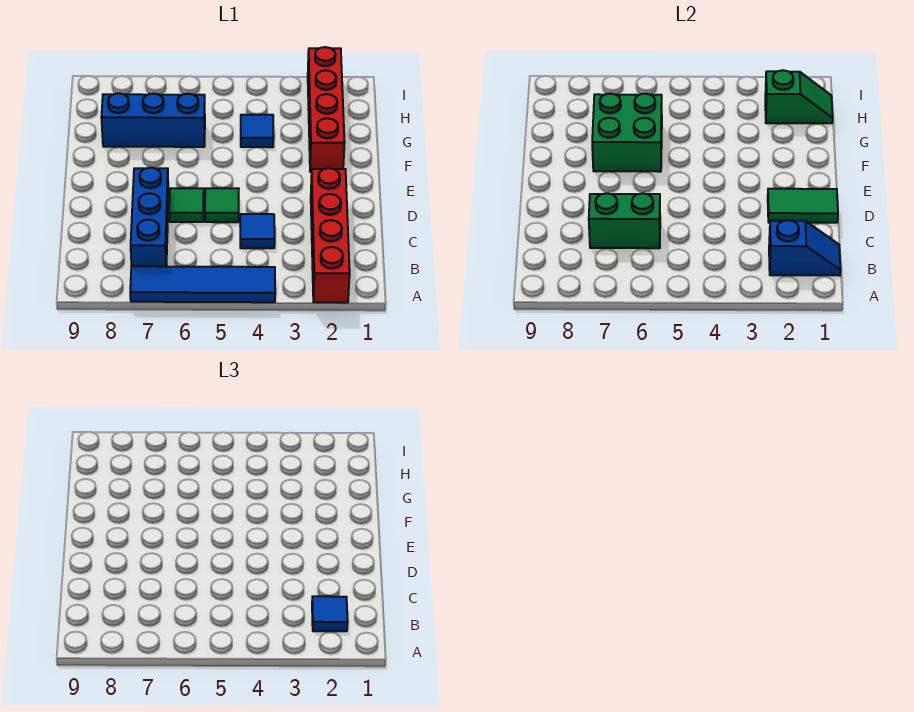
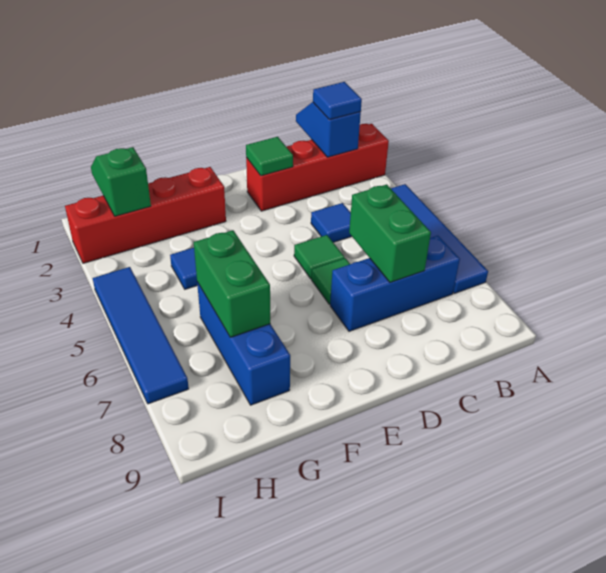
green 1x2 tile [768,189,838,223] -> green 1x1 tile [246,137,293,176]
green 2x2 brick [592,93,662,172] -> green 1x2 brick [194,230,270,337]
none -> blue 1x4 tile [93,267,189,404]

